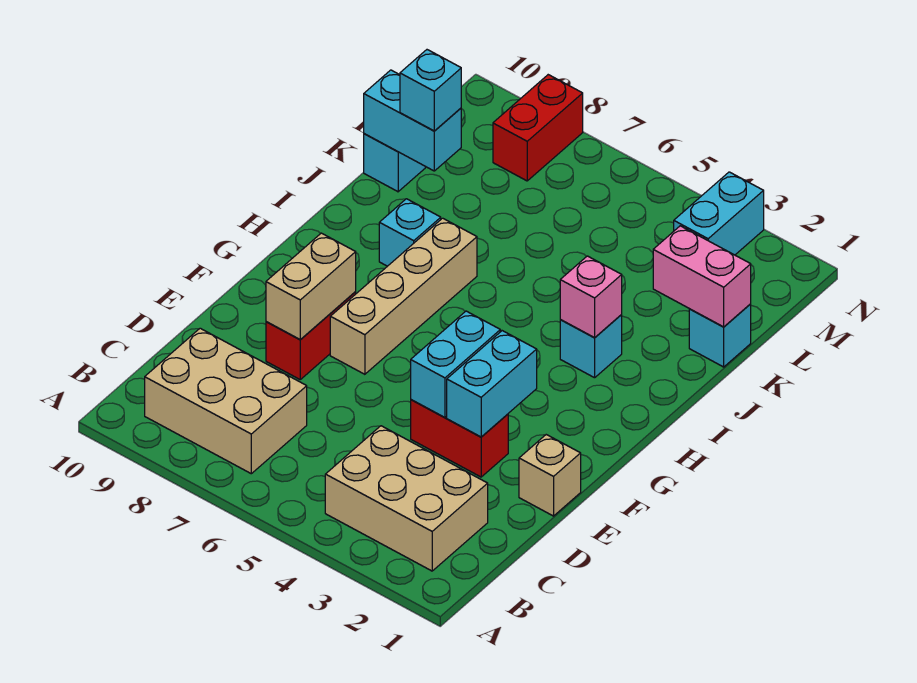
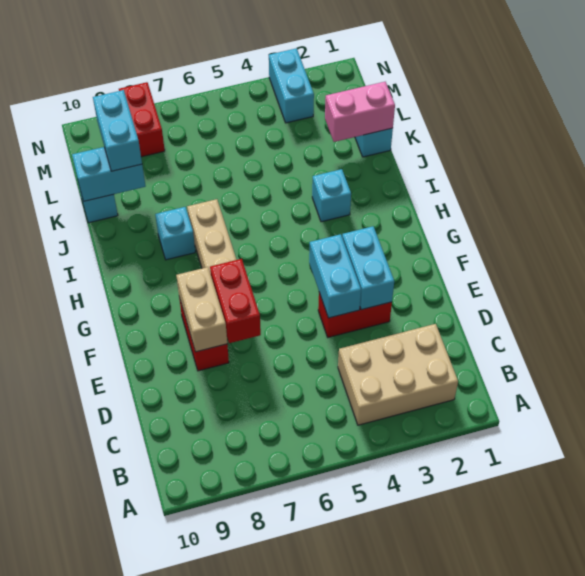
tan 2x3 brick [145,328,307,474] -> none
tan 1x1 brick [519,435,581,516] -> none
none -> red 1x2 brick [210,259,261,343]
pink 1x1 brick [560,256,622,338] -> none
cyan 1x1 brick [400,50,461,131] -> cyan 1x2 brick [93,90,142,171]

